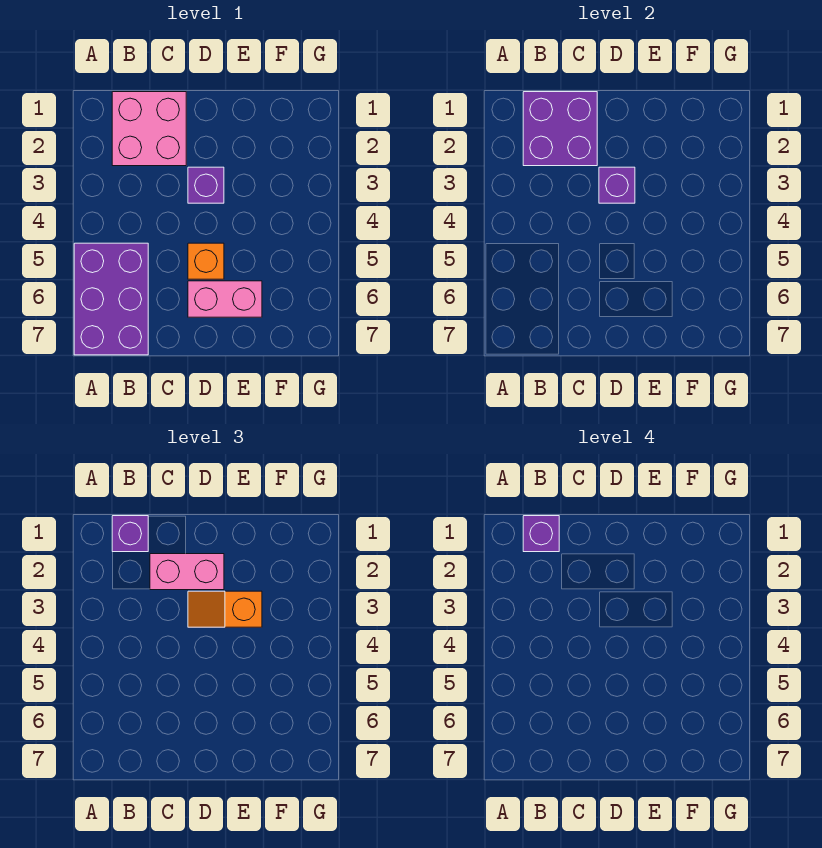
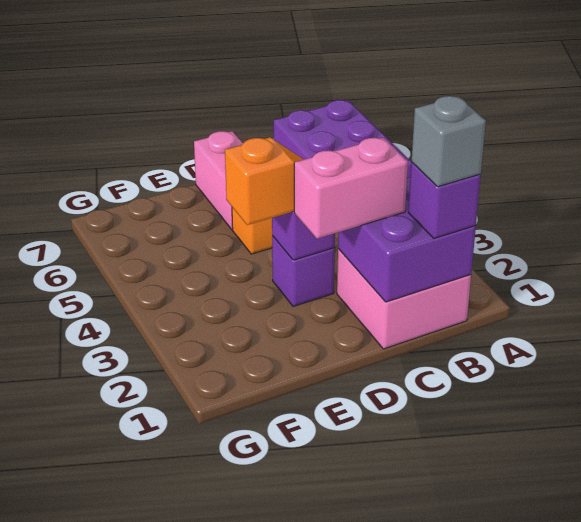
purple 1x1 brick [523,516,559,552] -> grey 1x1 brick [412,96,486,187]
pink 1x2 brick [188,281,262,317] -> pink 1x2 brick turned to [194,131,243,230]

